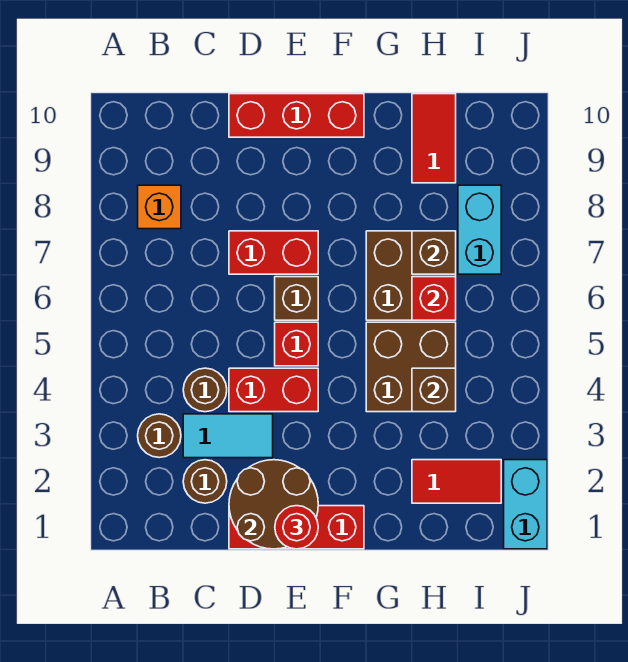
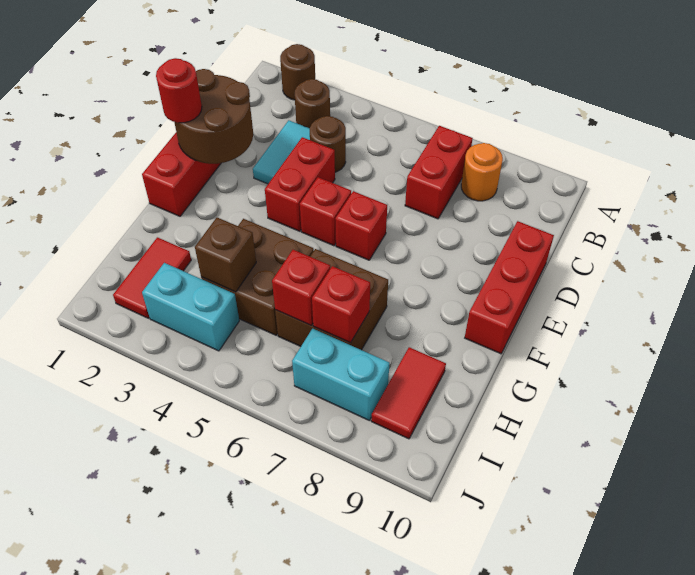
orange 1x1 brick [138,185,181,229] -> orange 1x1 round brick [461,143,503,201]
brown 1x1 round brick [183,460,227,503] -> brown 1x1 round brick moved to [280,44,315,100]
red 1x2 brick [229,231,318,274] -> red 1x2 brick moved to [405,126,473,219]
brown 1x1 brick [275,277,318,320] -> red 1x1 brick [335,191,387,260]
brown 1x1 brick [412,231,456,274] -> red 1x1 brick [312,266,370,343]
red 1x2 tile [412,94,456,183] -> red 1x2 tile turned to [371,347,446,439]
cyan 1x2 brick [504,460,547,549] -> cyan 1x2 brick moved to [142,263,239,351]

